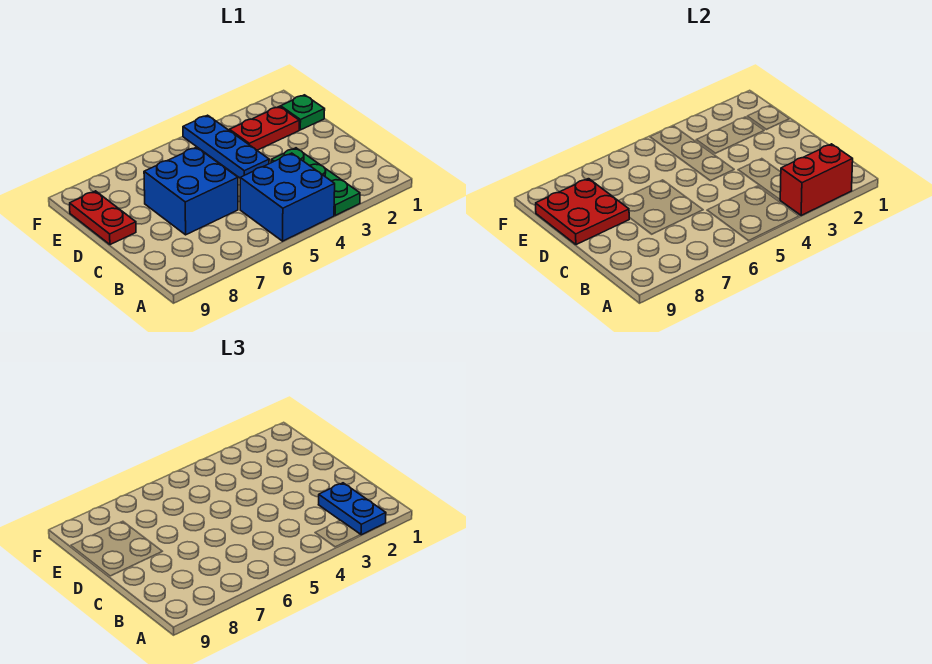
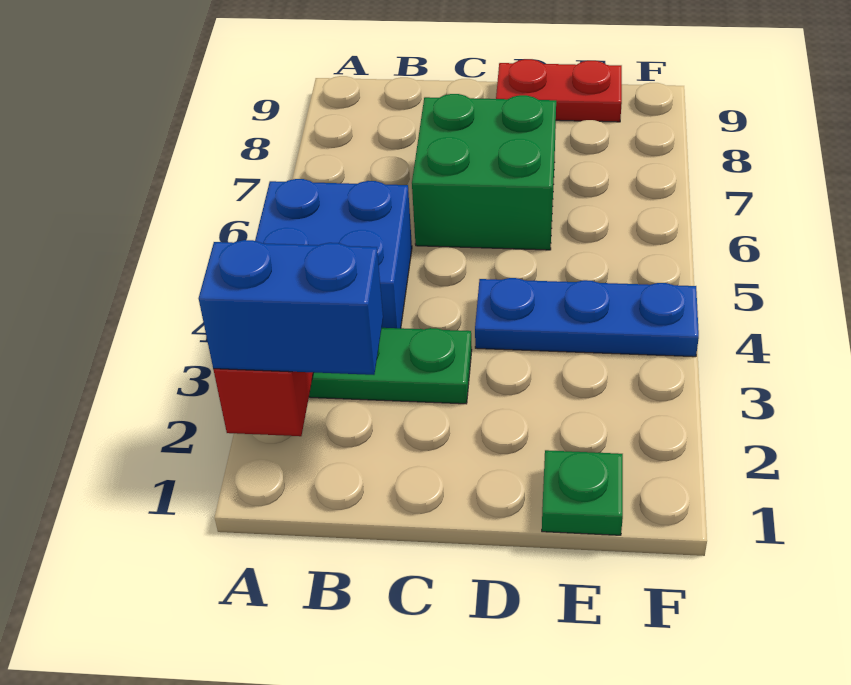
blue 1x2 plate [319,483,386,535] -> blue 1x2 brick [199,240,383,375]
blue 2x2 brick [144,147,238,235] -> green 2x2 brick [412,94,556,250]
red 2x2 plate [536,179,629,245] -> none
red 1x2 plate [229,106,299,150] -> none

